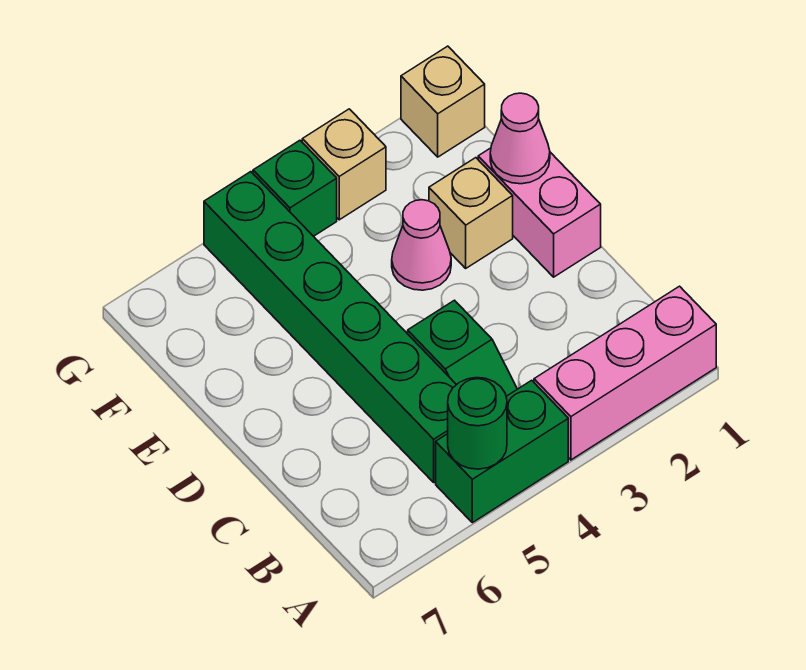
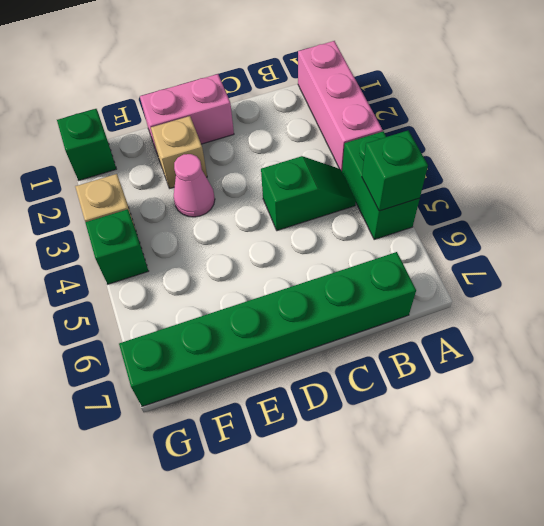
green 1x1 round brick [448,378,507,469] -> green 1x1 brick [362,131,428,211]
green 1x6 brick [204,172,456,482] -> green 1x6 brick moved to [119,252,416,406]
pink 1x1 cone [490,93,550,184] -> none
tan 1x1 brick [401,46,485,157] -> green 1x1 brick [57,109,116,181]

